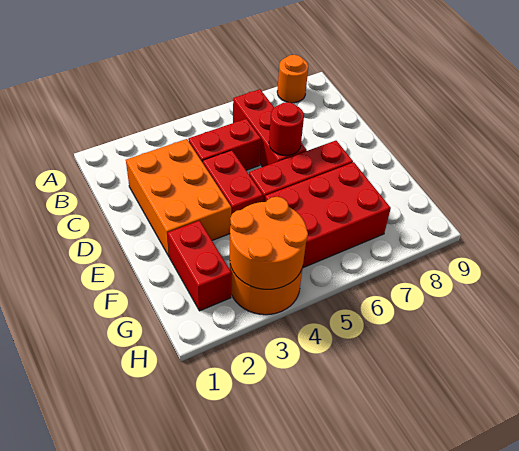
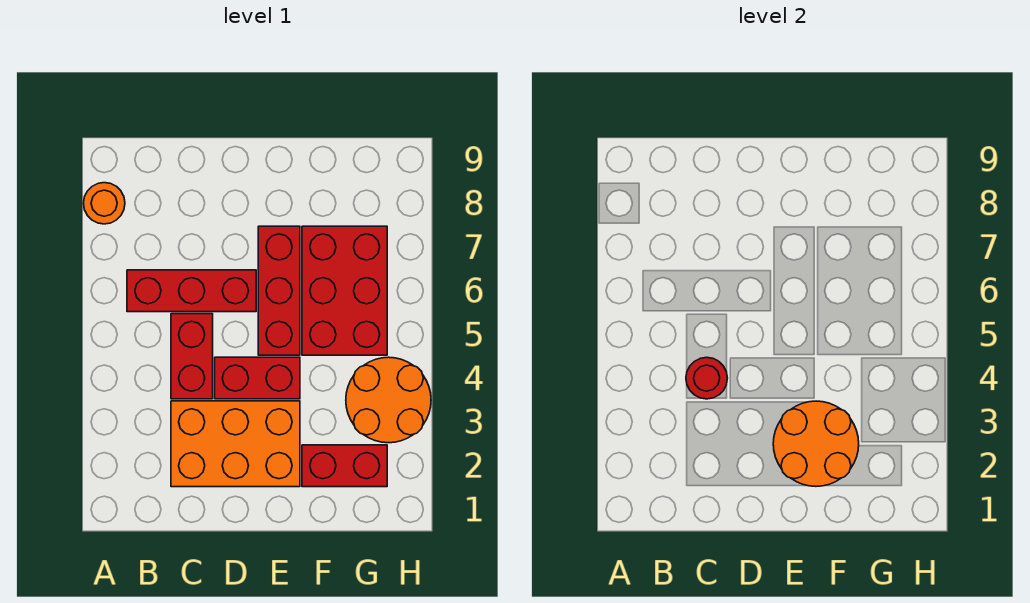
red 1x1 round brick [269,102,304,156] -> red 1x1 round brick moved to [686,357,727,399]
orange 2x2 round brick [230,197,308,289] -> orange 2x2 round brick moved to [773,401,859,486]

